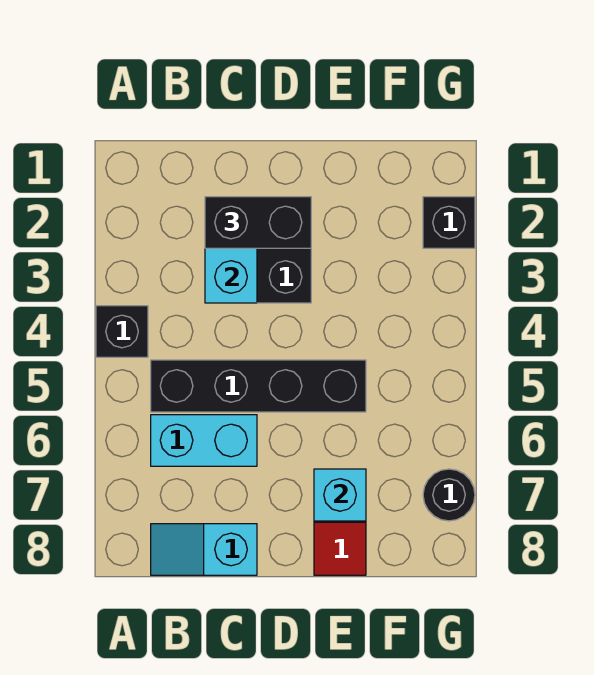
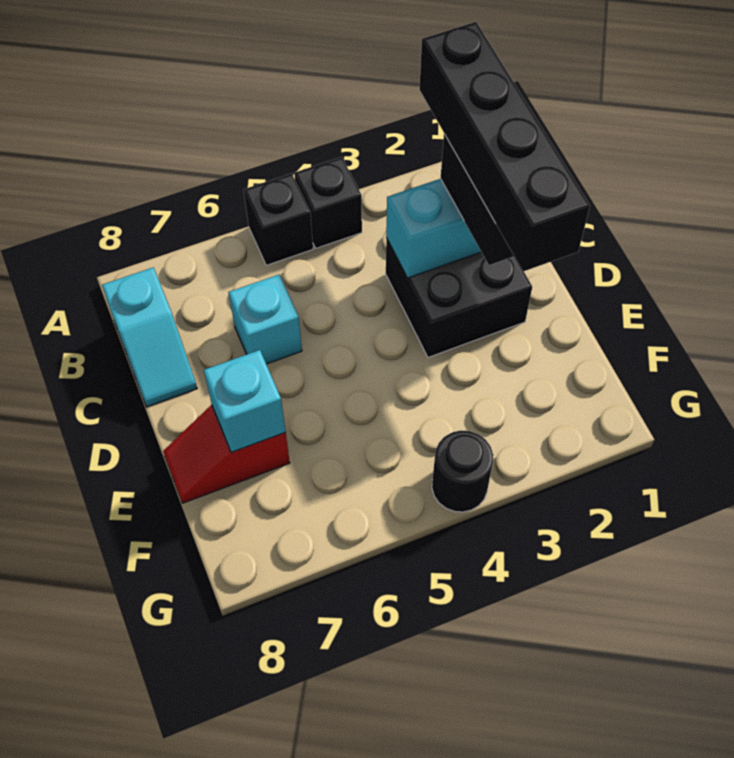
black 1x4 brick [151,360,366,412] -> black 1x4 brick moved to [419,22,590,272]
cyan 1x2 brick [151,415,257,466] -> cyan 1x1 brick [228,275,302,364]
cyan 1x2 slope [151,524,257,575] -> cyan 1x2 slope turned to [102,268,197,407]
black 1x1 brick [423,197,475,248] -> black 1x1 brick moved to [243,173,313,265]
black 1x1 round brick [423,469,475,521] -> black 1x1 round brick moved to [432,430,493,512]

